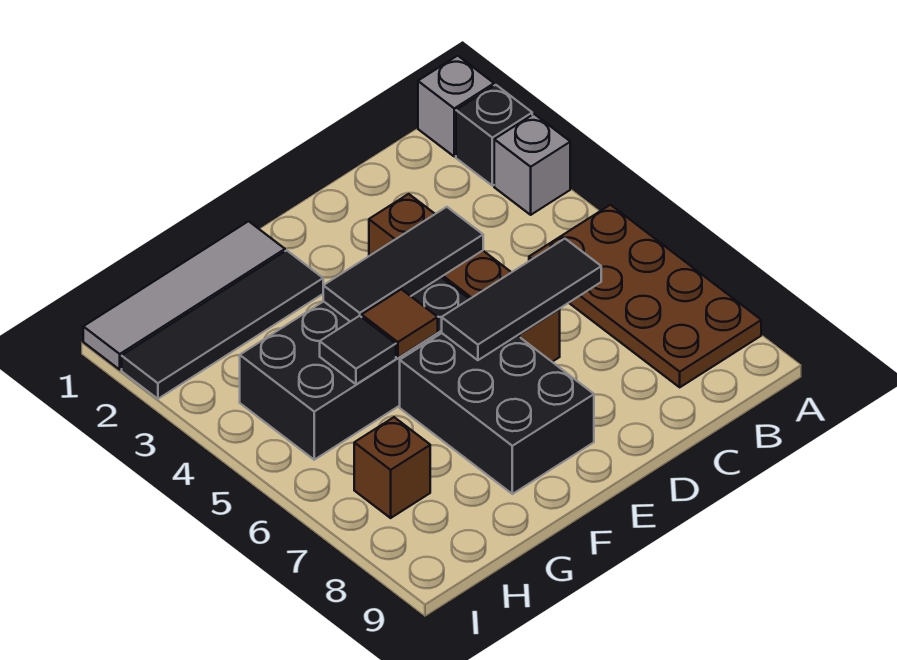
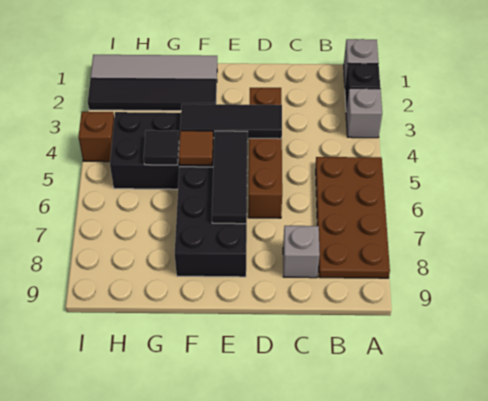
black 1x3 tile [442,239,601,360] -> black 1x3 tile turned to [212,131,248,224]
none -> grey 1x1 brick [283,226,320,278]
brown 1x1 brick [354,417,430,518] -> brown 1x1 brick moved to [79,112,114,162]

